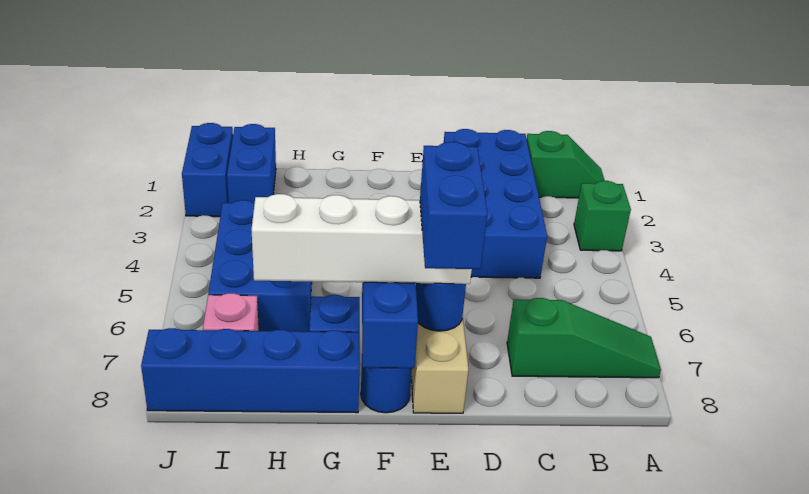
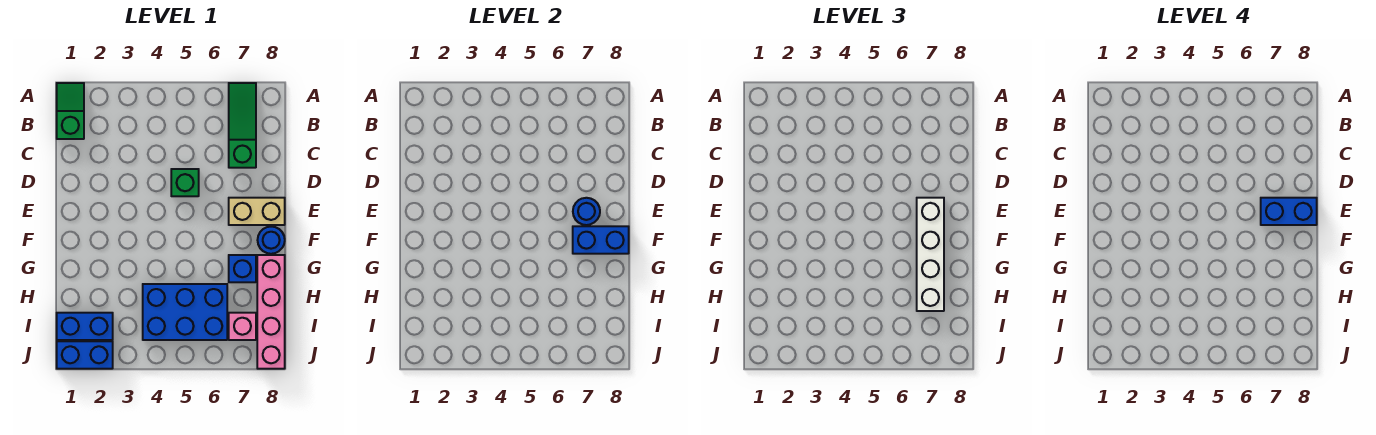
green 1x1 brick [574,181,631,251] -> green 1x1 brick moved to [171,169,199,196]
blue 2x4 brick [444,129,547,278] -> none
blue 1x4 brick [141,328,360,413] -> pink 1x4 brick [257,255,285,369]

